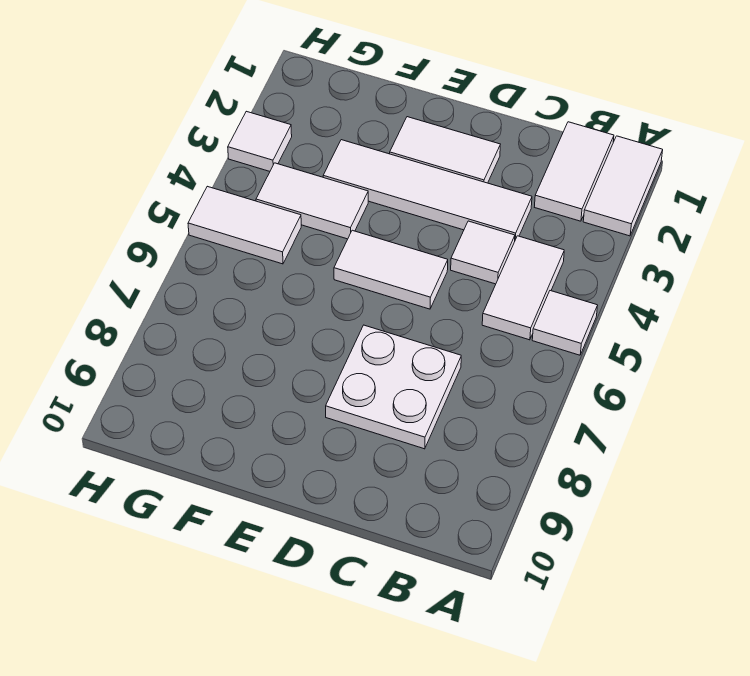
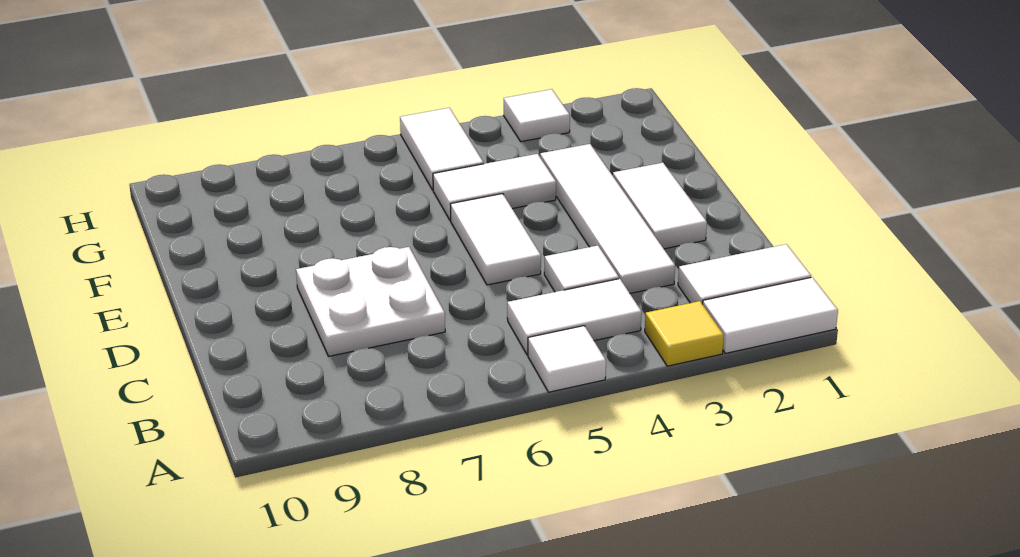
none -> yellow 1x1 tile [645,301,724,366]
white 1x2 tile [256,163,368,239] -> white 1x2 tile turned to [433,154,556,221]

